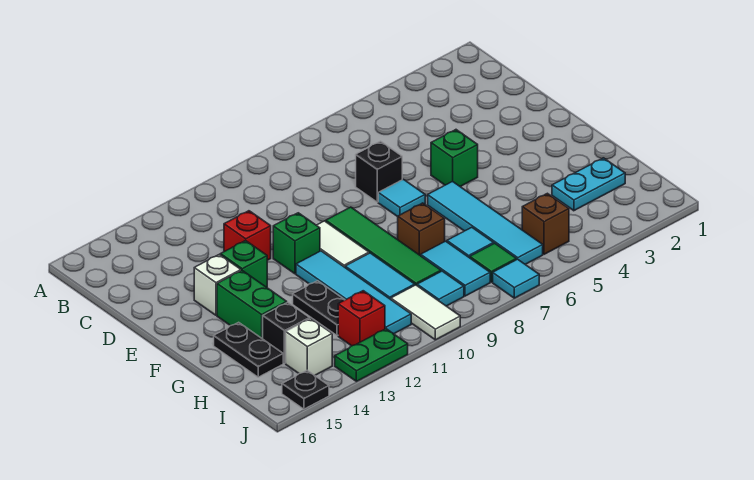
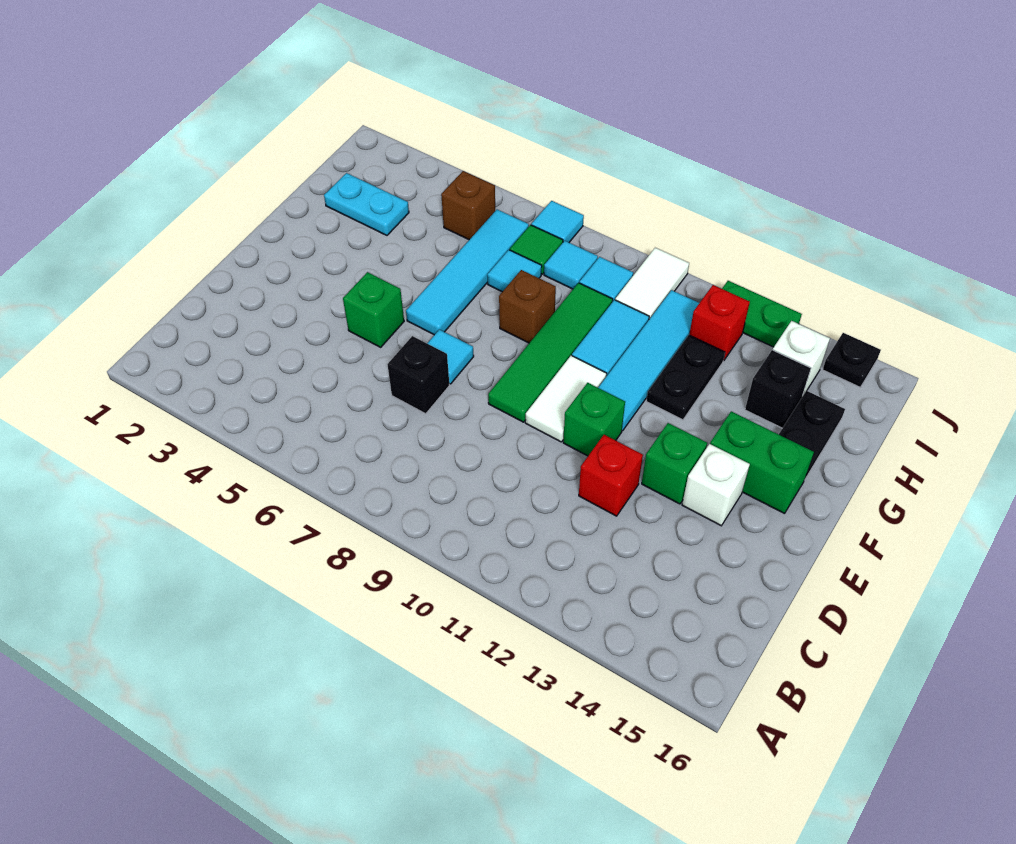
green 1x2 brick [217,271,287,339] -> green 1x2 brick turned to [710,411,814,514]
cyan 1x2 tile [421,241,490,296] -> cyan 1x1 tile [544,241,598,289]

